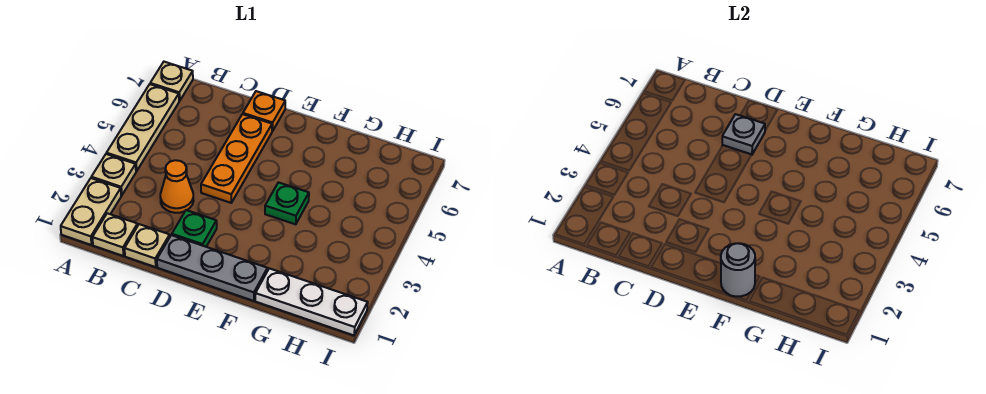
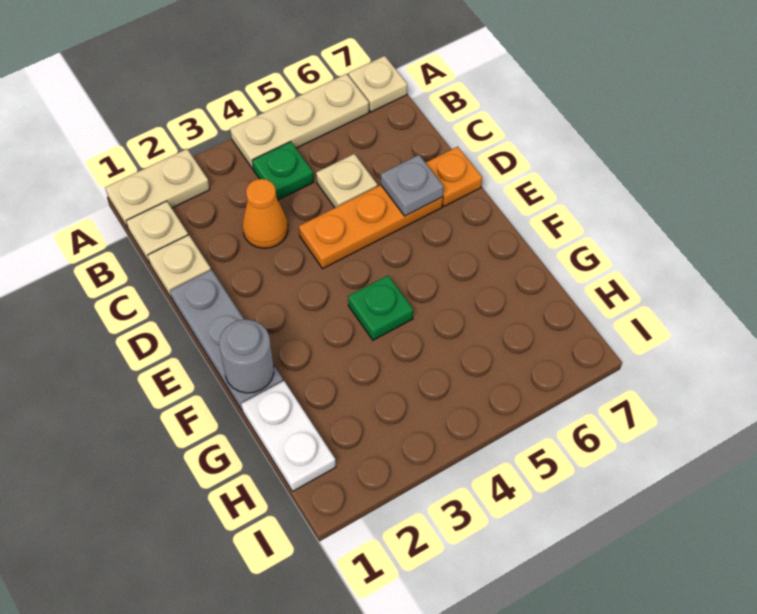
tan 1x1 plate [91,154,136,195] -> tan 1x1 plate moved to [316,154,378,208]
green 1x1 plate [172,210,217,247] -> green 1x1 plate moved to [252,142,314,200]
white 1x3 plate [255,268,368,335] -> white 1x2 plate [241,381,336,491]

